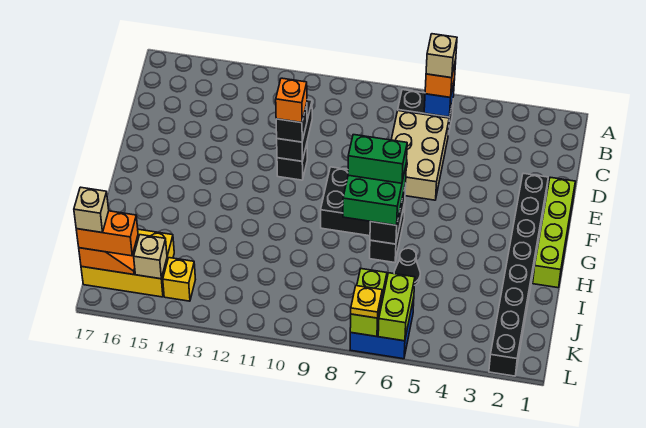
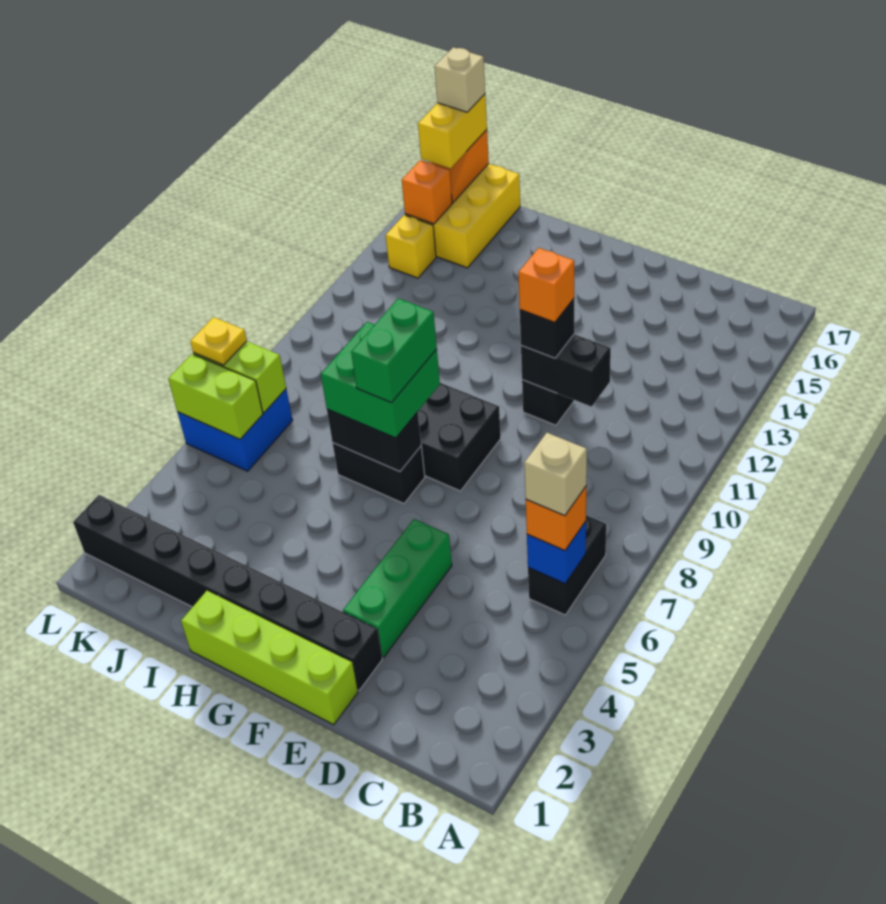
tan 2x3 brick [391,111,449,200] -> none
none -> green 1x3 brick [343,519,452,658]
black 1x1 cone [394,248,420,285] -> none
tan 1x1 brick [134,235,167,279] -> orange 1x1 brick [402,160,452,224]
orange 1x2 brick [76,211,138,256] -> yellow 1x2 brick [418,94,487,168]

